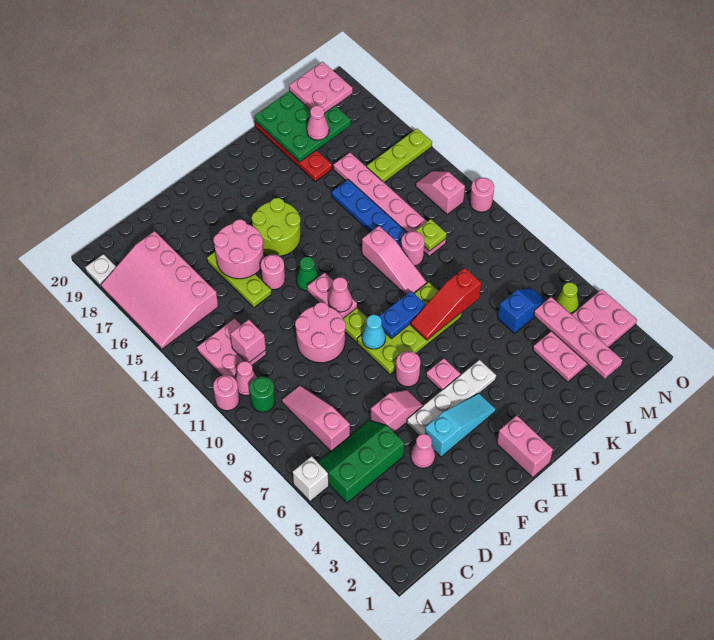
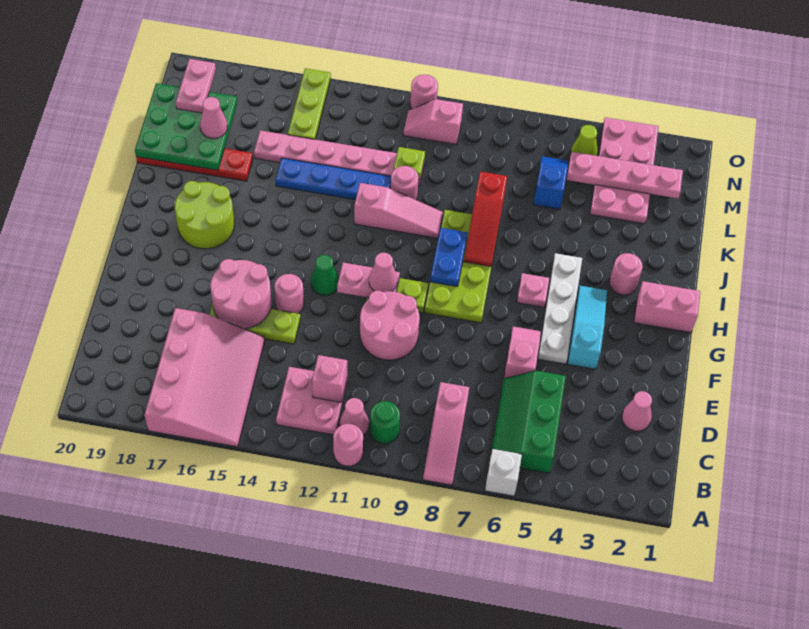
pink 3x4 slope [101,231,218,349] -> pink 3x4 slope turned to [144,308,265,447]
white 1x1 plate [85,254,116,286] -> none
pink 1x3 slope [282,386,350,451] -> pink 1x3 slope turned to [423,382,469,485]
pink 1x1 cone [411,434,435,468] -> pink 1x1 cone moved to [622,391,652,431]
pink 1x1 round brick [396,351,420,387] -> pink 1x1 round brick moved to [610,253,643,295]
cyan 1x1 cone [362,315,386,349] -> none
lime 2x2 round brick [252,198,301,256] -> lime 2x2 round brick moved to [175,181,234,249]
pink 2x2 plate [289,62,353,113] -> pink 1x2 plate [176,59,216,113]
pink 1x2 slope [416,171,465,214] -> pink 1x2 slope moved to [403,99,463,145]

